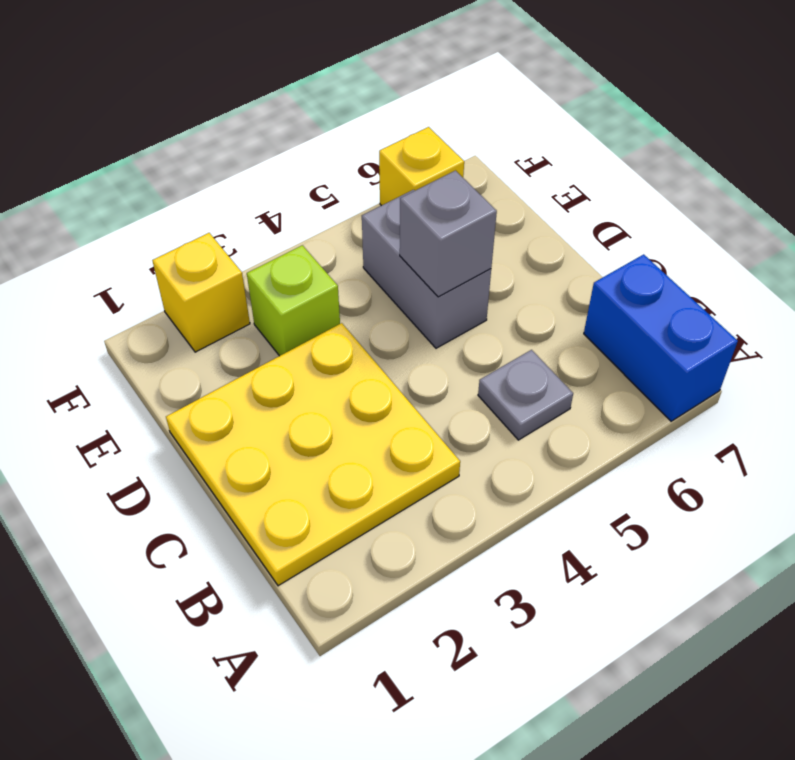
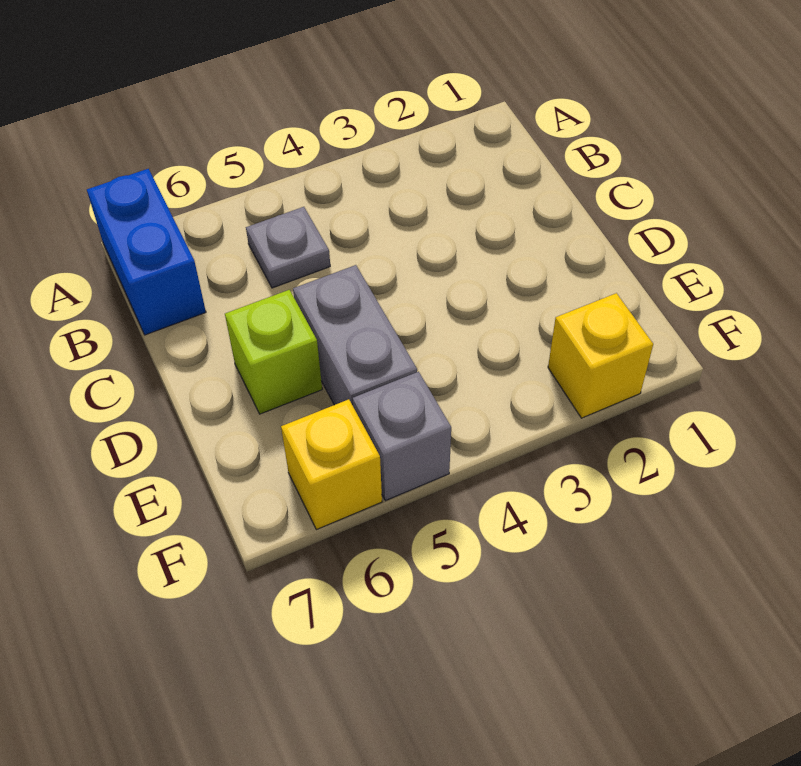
yellow 3x3 plate [166,323,460,586] -> none
grey 1x1 brick [400,171,497,297] -> grey 1x1 brick moved to [353,372,451,501]
lime 1x1 brick [247,245,340,356] -> lime 1x1 brick moved to [225,290,322,414]

